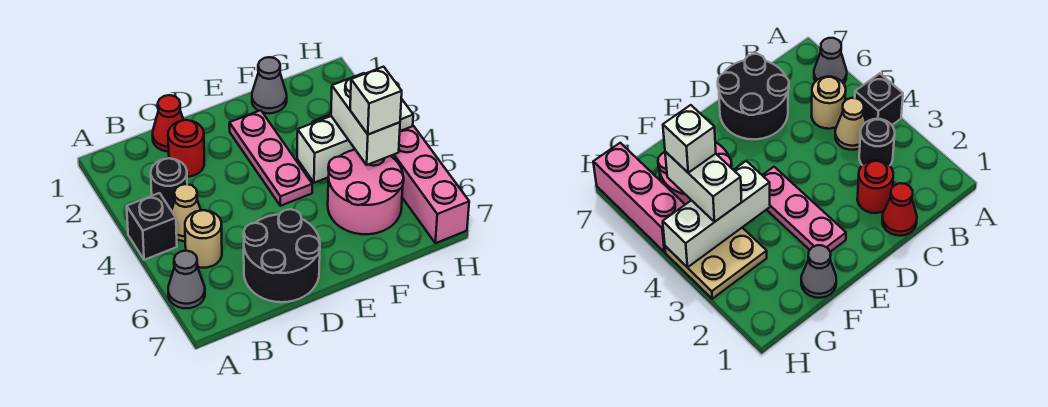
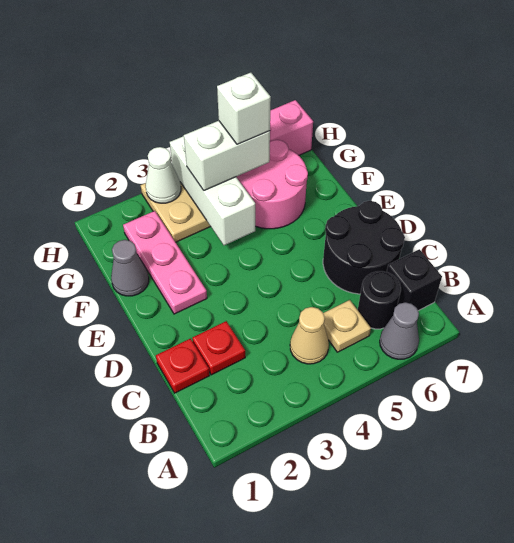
black 1x1 brick [127,193,177,260] -> black 1x1 brick moved to [387,249,442,311]
black 1x1 round brick [151,158,187,211] -> black 1x1 round brick moved to [358,271,401,329]
tan 1x1 round brick [185,210,222,268] -> tan 1x1 plate [323,300,371,352]
red 1x1 cone [152,95,183,152] -> red 1x1 plate [156,339,210,393]
red 1x1 round brick [168,120,204,177] -> red 1x1 plate [192,321,245,375]
pink 1x3 plate [229,110,312,206] -> pink 1x3 plate turned to [123,211,207,314]
none -> white 1x1 cone [146,147,181,203]

